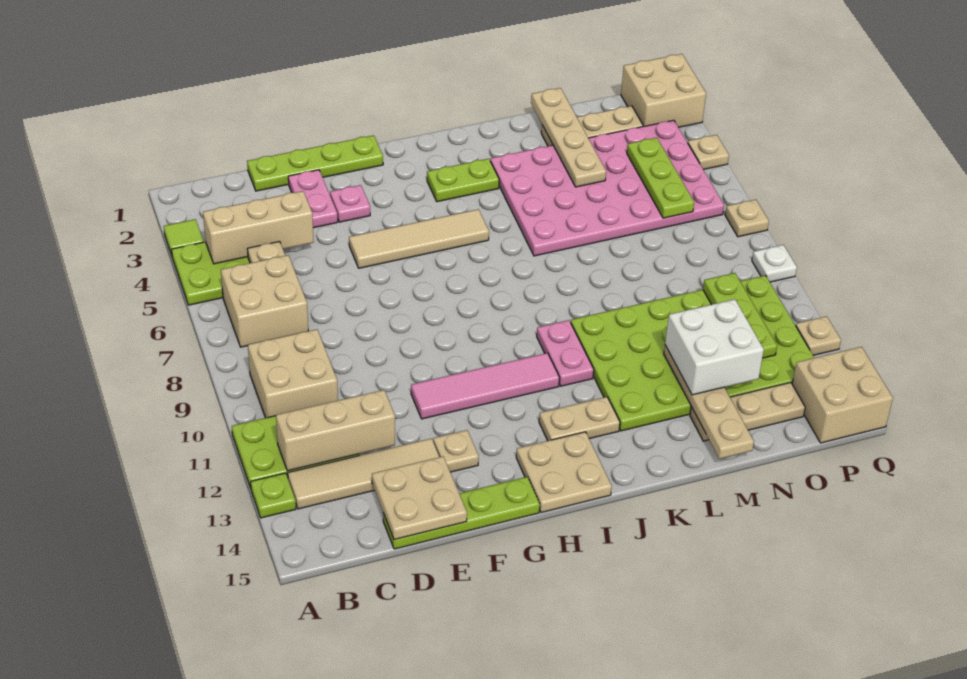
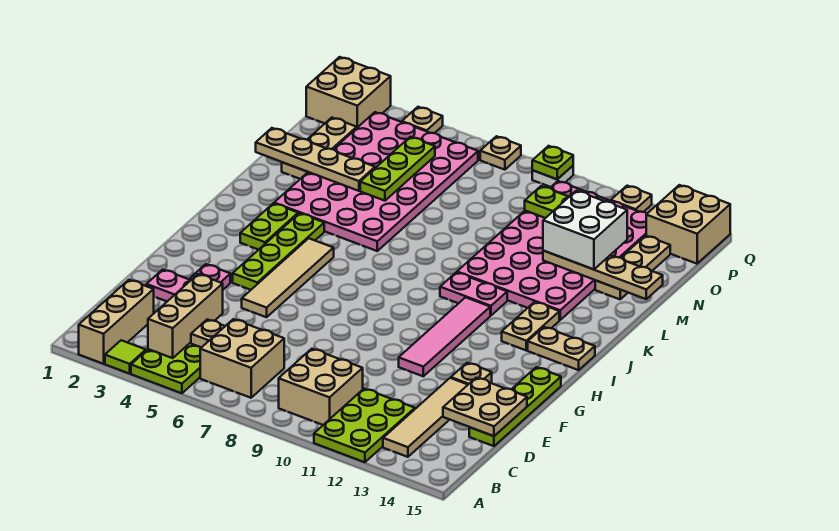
lime 1x1 plate [251,473,296,518] -> lime 1x1 plate moved to [532,146,573,179]
tan 1x3 brick [276,390,395,471] -> tan 1x3 brick moved to [79,280,154,364]
lime 1x4 plate [247,135,383,191] -> lime 1x4 plate moved to [233,213,324,290]
tan 2x2 plate [516,432,612,513] -> tan 1x2 plate [528,327,595,370]
lime 4x6 plate [571,275,814,431] -> pink 4x6 plate [457,181,647,320]
lime 1x3 plate [627,138,694,218] -> lime 1x3 plate turned to [360,137,435,201]

